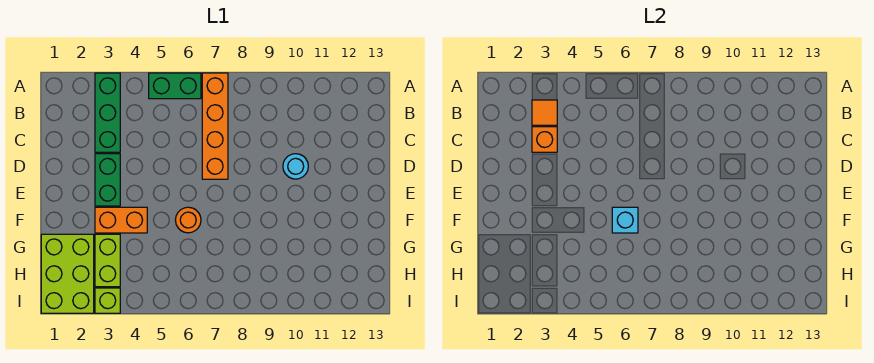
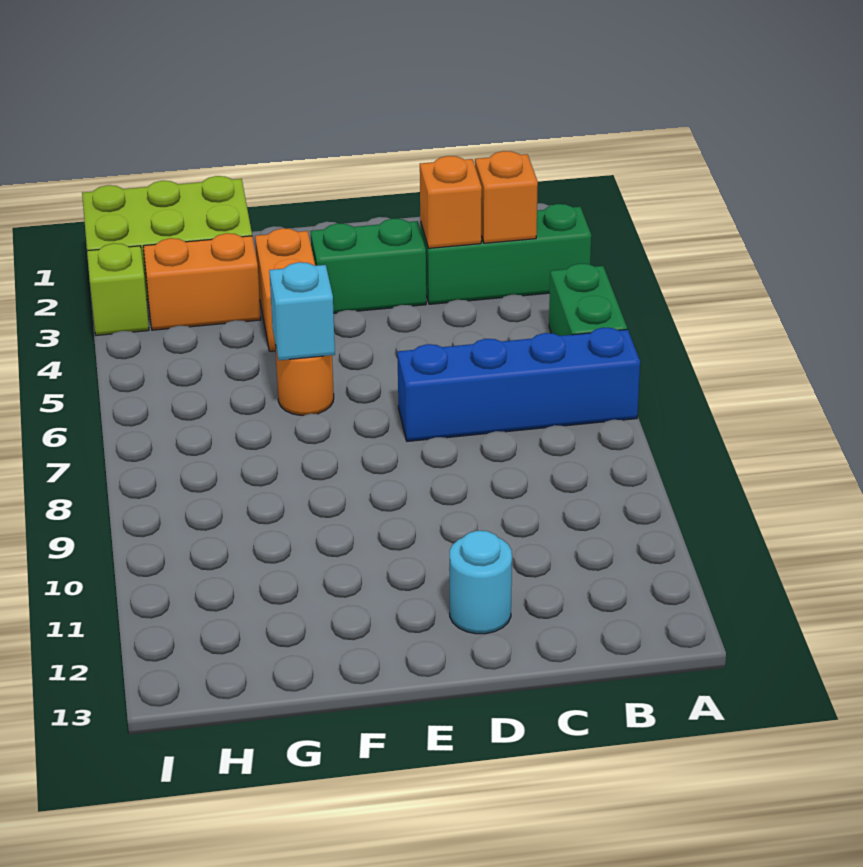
orange 1x4 brick [202,73,228,179] -> blue 1x4 brick [397,328,640,441]
orange 1x1 tile [532,100,557,125] -> orange 1x1 brick [475,151,538,243]
cyan 1x1 round brick [283,154,308,179] -> cyan 1x1 round brick moved to [449,531,512,634]
lime 1x2 brick [95,234,120,287] -> orange 1x2 brick [143,233,261,330]

